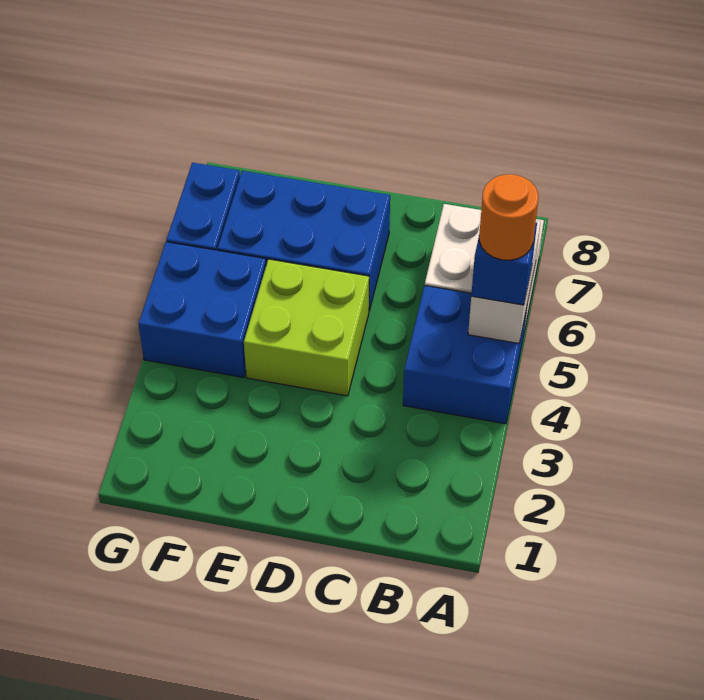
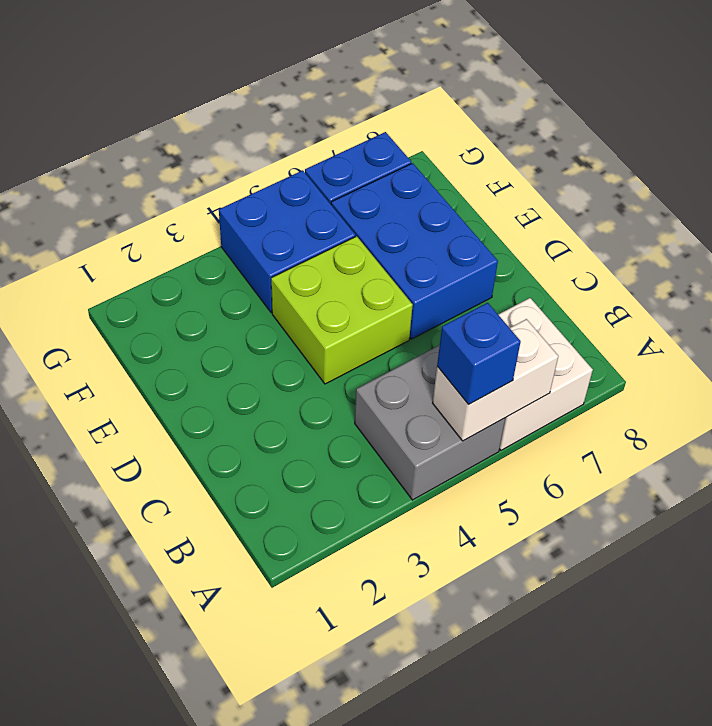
blue 2x2 brick [403,286,527,424] -> grey 2x2 brick [355,345,505,500]
orange 1x1 round brick [479,174,538,260] -> none

